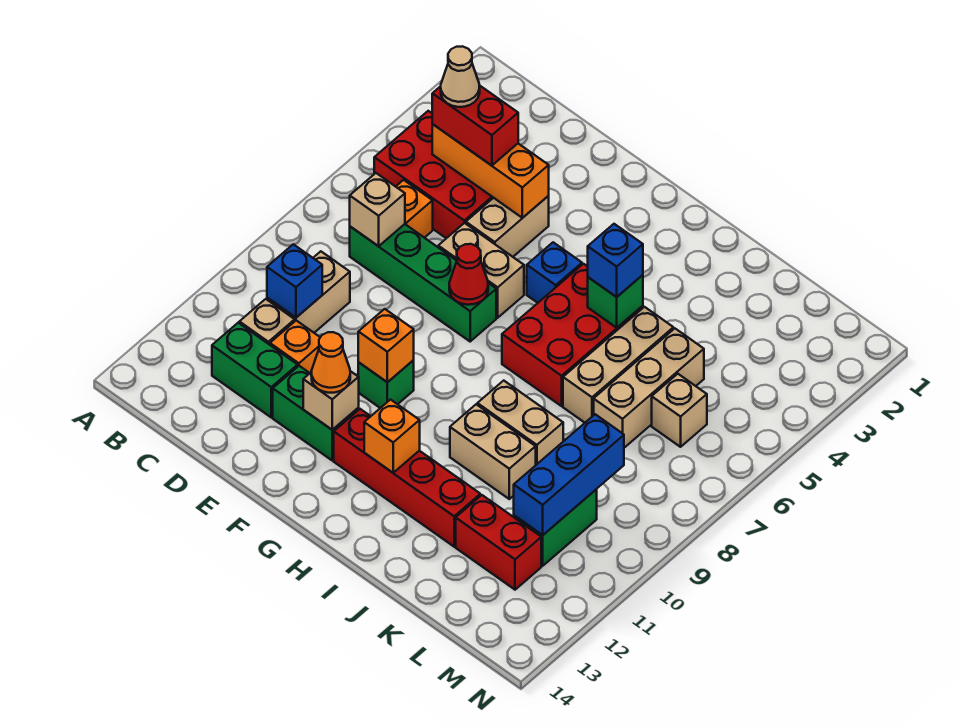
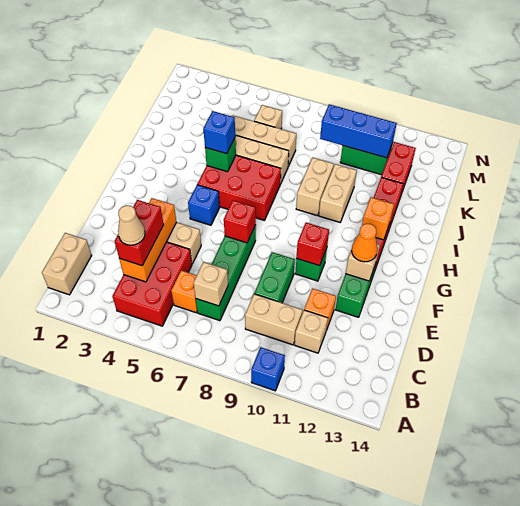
blue 1x1 brick [267,244,322,318] -> blue 1x1 brick moved to [251,347,285,391]
green 1x2 brick [212,323,298,417] -> green 1x2 brick moved to [254,252,295,303]
tan 1x2 brick [438,223,524,318] -> tan 1x2 brick moved to [42,233,92,295]
red 1x1 cone [449,244,488,305] -> red 1x1 brick [224,200,256,243]
orange 1x1 brick [358,309,414,382] -> red 1x1 brick [296,223,329,266]

